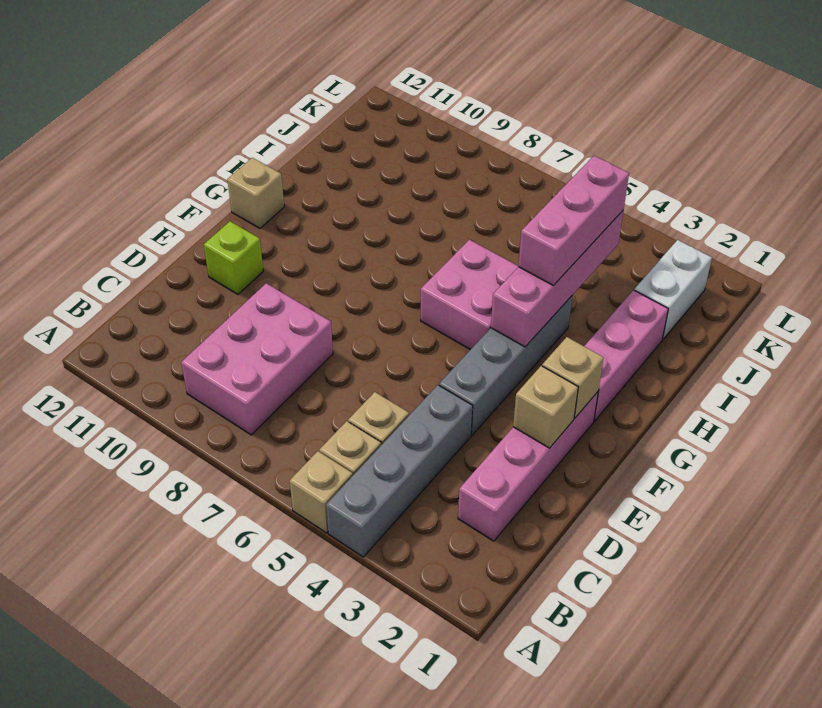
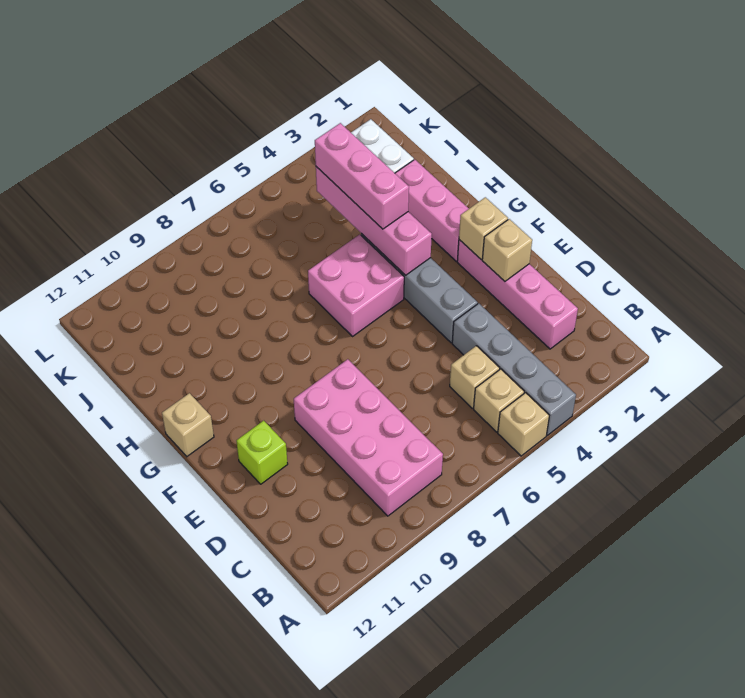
pink 2x3 brick [181,283,333,435] -> pink 2x4 brick [294,359,443,516]

